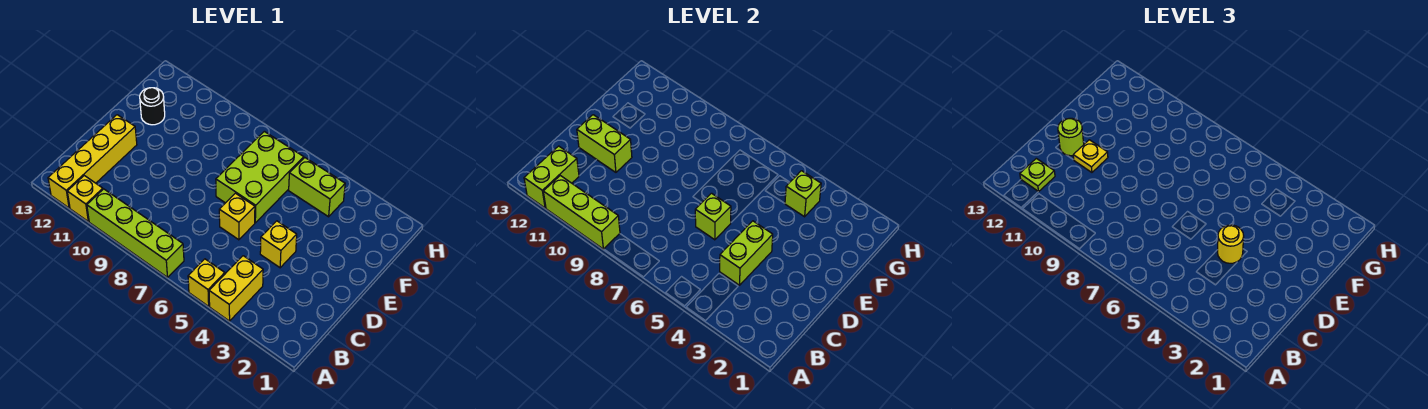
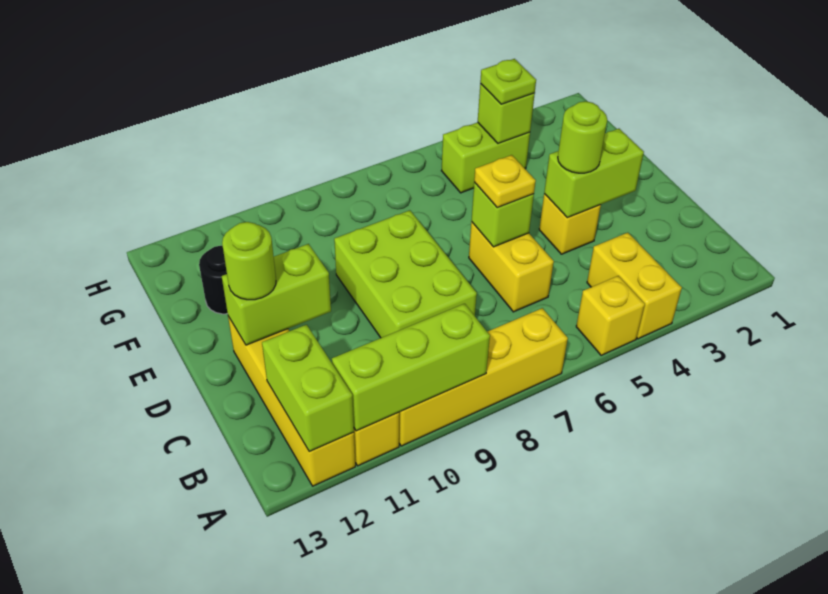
lime 1x4 brick [87,189,184,277] -> yellow 1x4 brick [399,308,568,446]
lime 1x1 plate [1020,158,1055,192] -> lime 1x1 plate moved to [480,59,536,104]
lime 1x2 brick [720,221,773,285] -> lime 1x2 brick turned to [544,129,644,218]
yellow 1x1 round brick [1218,225,1244,263] -> lime 1x1 round brick [558,101,607,173]
yellow 1x1 brick [219,193,255,240] -> yellow 1x2 brick [469,222,554,312]
yellow 1x1 plate [1073,140,1108,172] -> yellow 1x1 plate moved to [474,155,536,207]
lime 2x3 brick [216,131,304,223] -> lime 2x3 brick moved to [334,210,477,338]

